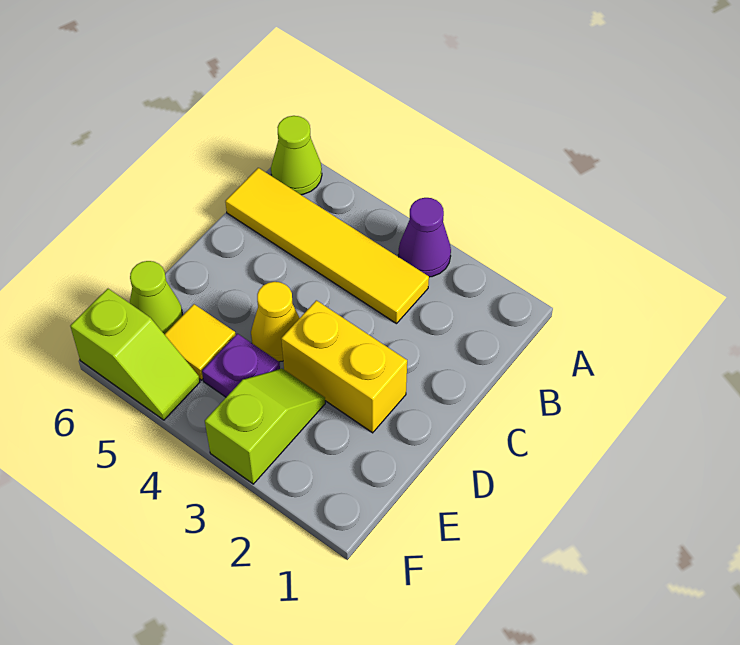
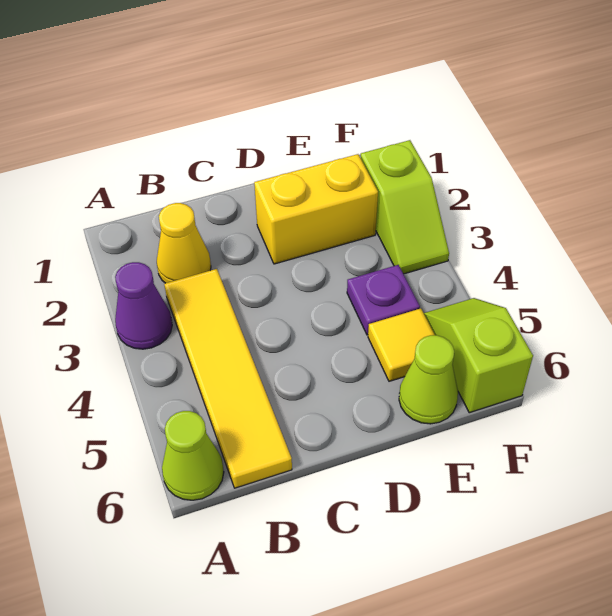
yellow 1x2 brick [281,300,407,433] -> yellow 1x2 brick turned to [254,154,378,264]
yellow 1x1 cone [251,282,299,362] -> yellow 1x1 cone moved to [157,203,211,283]
lime 1x2 slope [205,369,325,484] -> lime 1x2 slope turned to [361,140,449,274]

